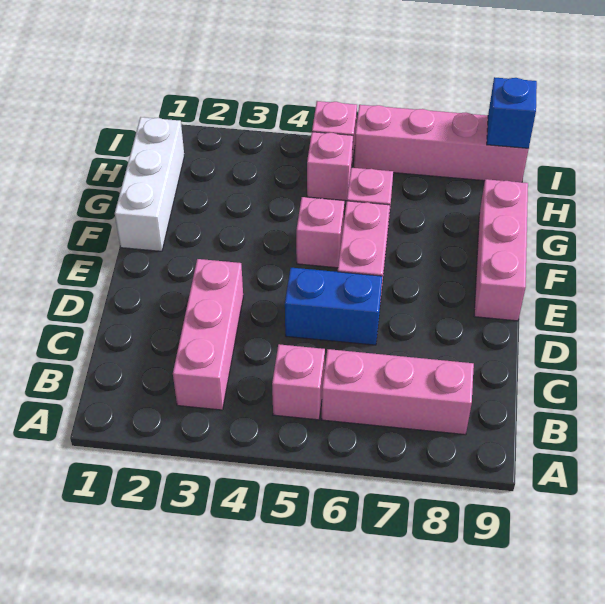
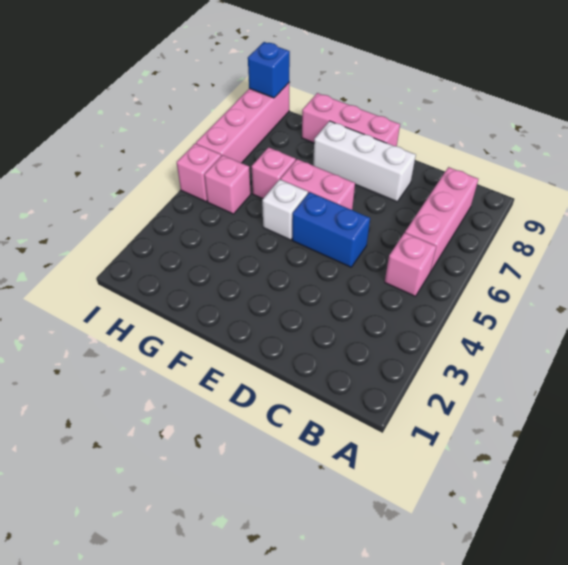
pink 1x3 brick [173,259,243,410] -> none
blue 1x2 brick [285,268,382,345] -> blue 1x2 brick turned to [292,192,370,267]
white 1x3 brick [115,117,184,251] -> white 1x3 brick moved to [313,121,416,202]
pink 1x1 brick [296,197,344,268] -> white 1x1 brick [262,180,308,240]

